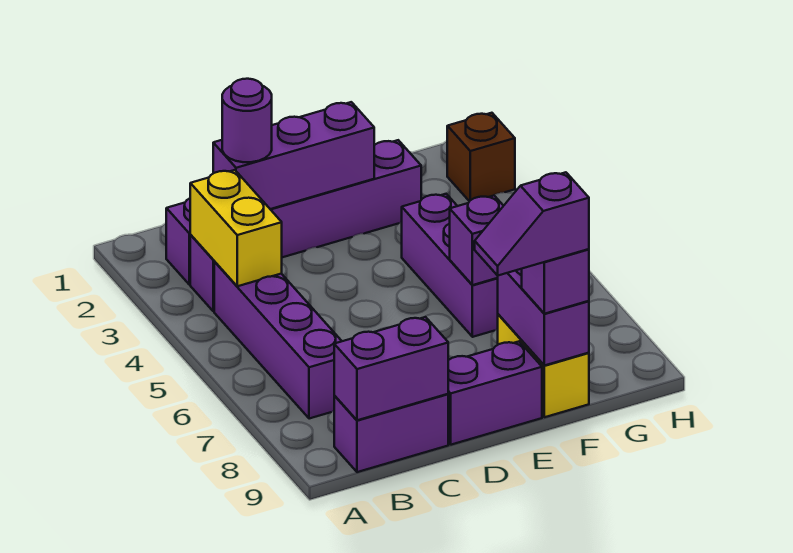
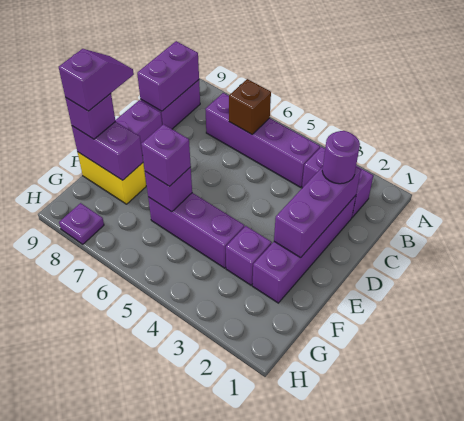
yellow 1x2 brick [190,170,282,286] -> none
none -> purple 1x1 brick [226,226,272,285]
none -> purple 1x1 brick [141,124,191,186]
brown 1x1 brick [447,113,515,201] -> brown 1x1 brick moved to [229,79,271,134]
none -> purple 1x1 plate [59,203,104,244]

